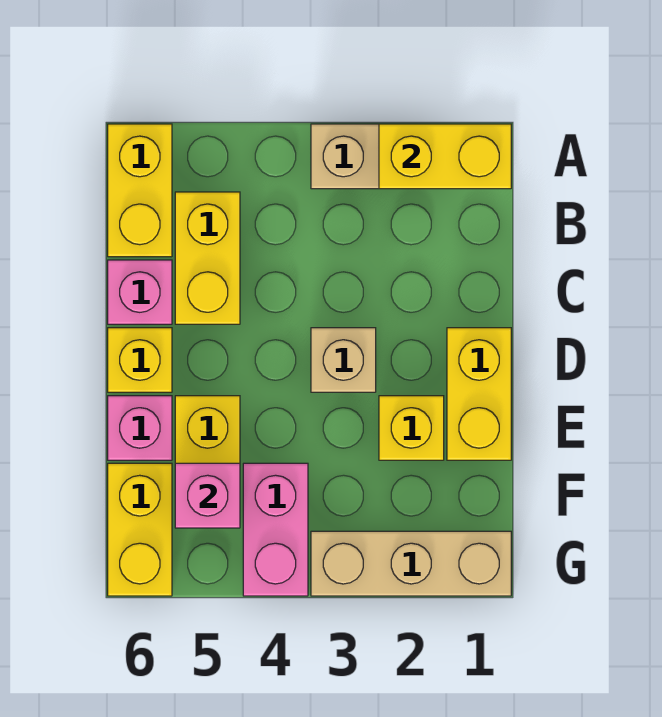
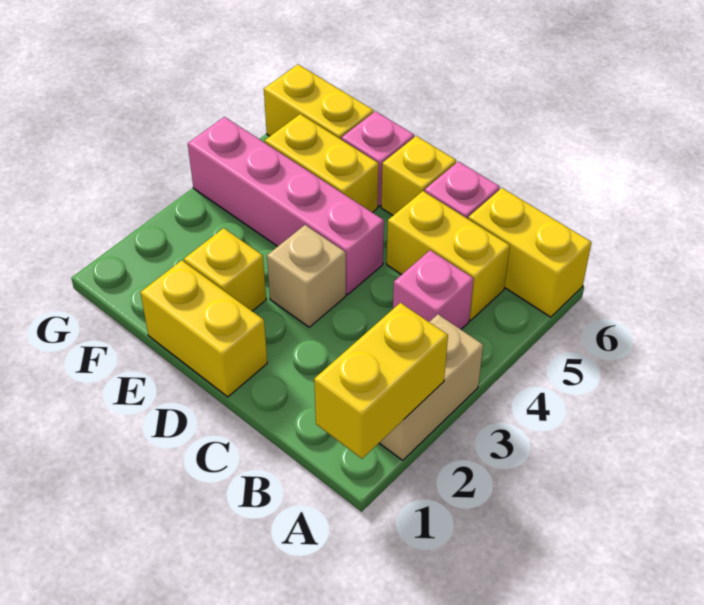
pink 1x2 brick [243,463,308,596] -> pink 1x4 brick [188,117,384,295]
pink 1x1 brick [175,463,240,528] -> pink 1x1 brick moved to [393,250,473,329]
tan 1x3 brick [311,531,511,596] -> none

